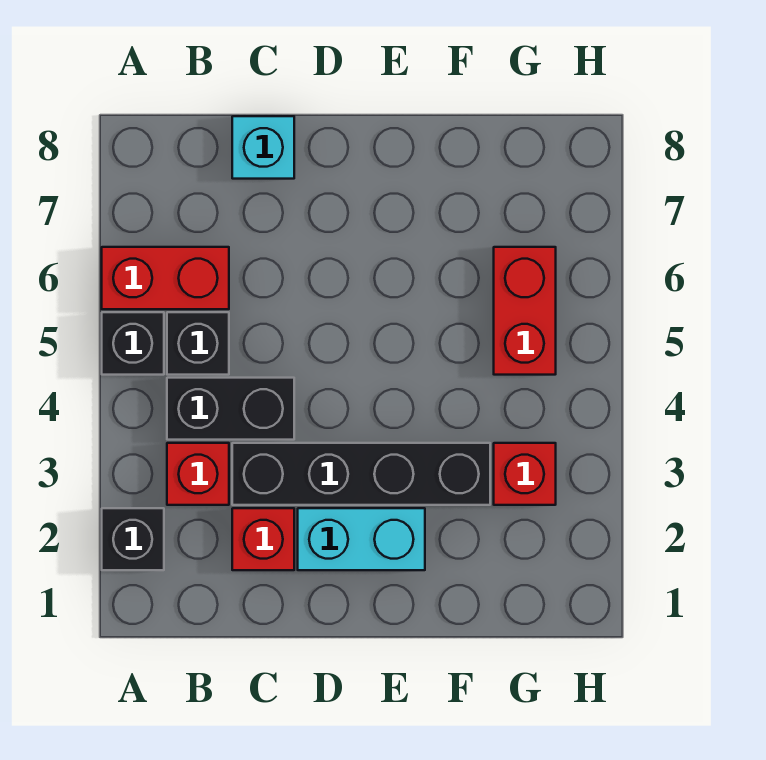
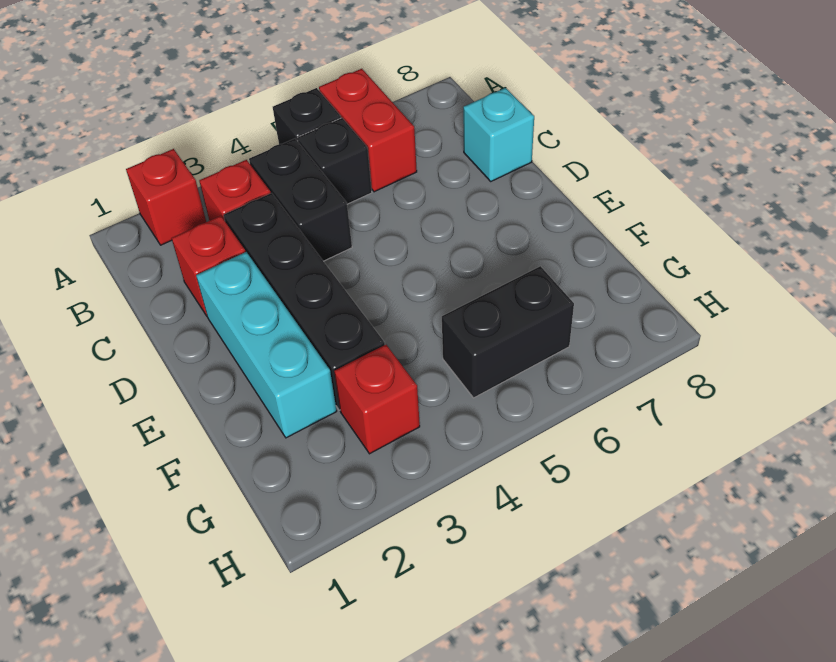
black 1x1 brick [102,508,164,570] -> red 1x1 brick [126,149,206,245]
cyan 1x2 brick [298,508,425,570] -> cyan 1x3 brick [196,252,337,438]
red 1x2 brick [494,247,556,375] -> black 1x2 brick [442,266,574,398]

